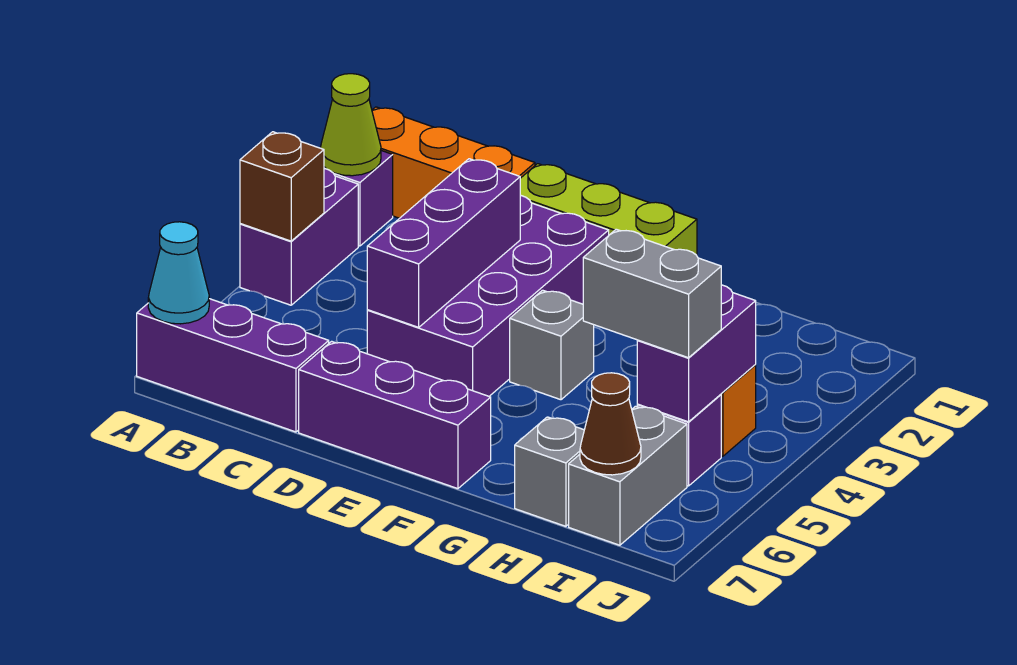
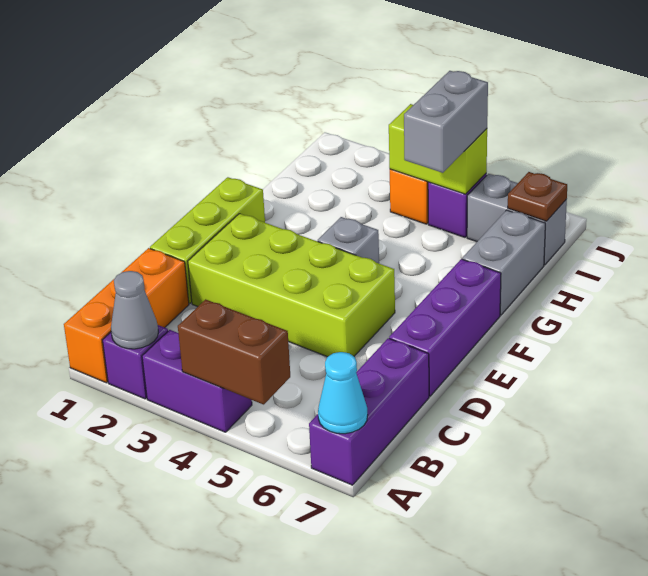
lime 1x1 cone [321,74,381,176] -> grey 1x1 cone [111,271,158,349]
brown 1x1 brick [240,132,324,241] -> brown 1x2 brick [178,299,290,404]
purple 2x4 brick [367,195,609,396] -> lime 2x4 brick [188,214,395,357]
purple 1x3 brick [367,159,520,327] -> none
grey 1x1 brick [515,417,584,526] -> grey 1x2 brick [462,210,545,315]
purple 1x2 brick [637,285,756,422] -> lime 1x2 brick [389,104,487,194]
brown 1x1 cone [580,373,641,475] -> brown 1x1 plate [508,172,567,221]

